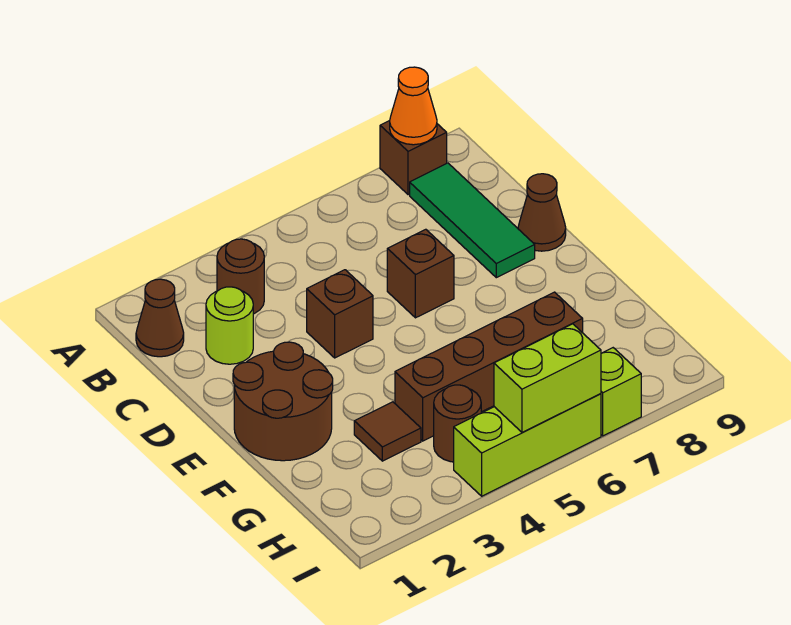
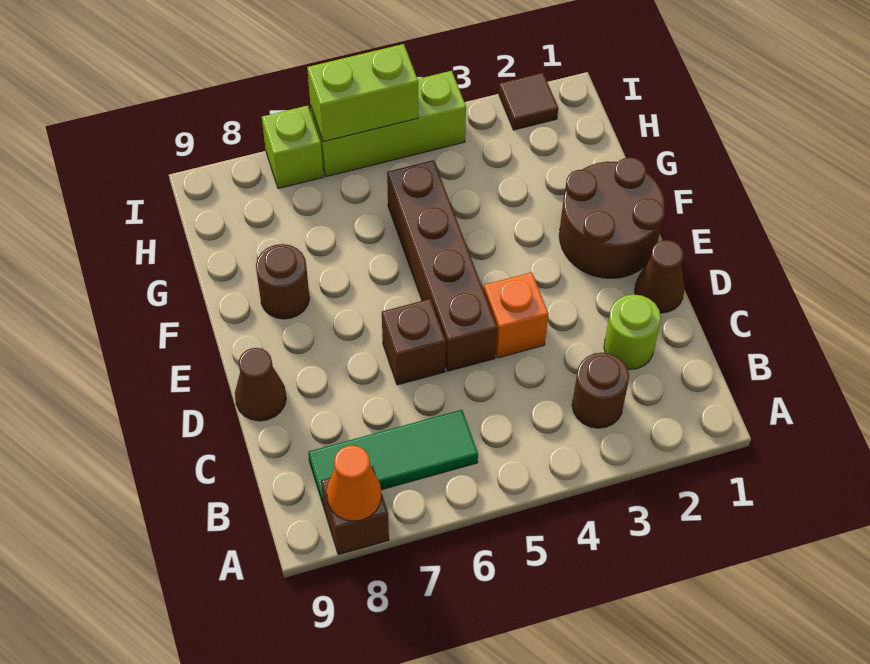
brown 1x1 cone [136,279,184,357] -> brown 1x1 cone moved to [635,240,685,313]
green 1x3 tile [410,163,535,278] -> green 1x3 tile turned to [308,410,478,506]
brown 1x1 brick [307,270,373,358] -> orange 1x1 brick [484,272,548,358]
brown 1x1 tile [354,402,421,461] -> brown 1x1 tile moved to [499,73,558,130]
brown 1x4 brick [395,292,583,441] -> brown 1x4 brick turned to [387,160,497,371]
brown 1x1 round brick [434,385,481,462] -> brown 1x1 round brick moved to [256,244,310,319]

